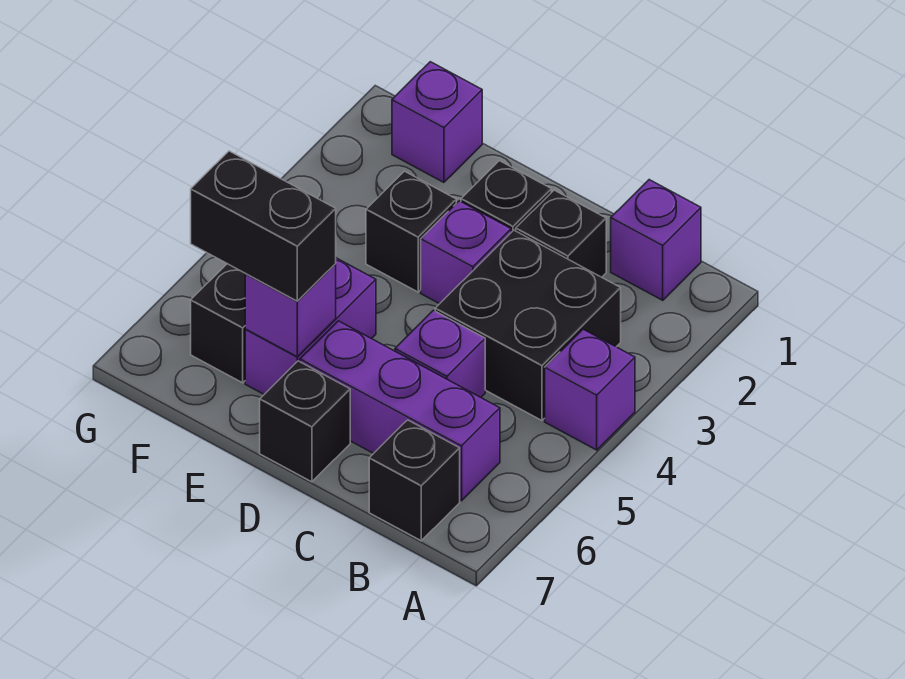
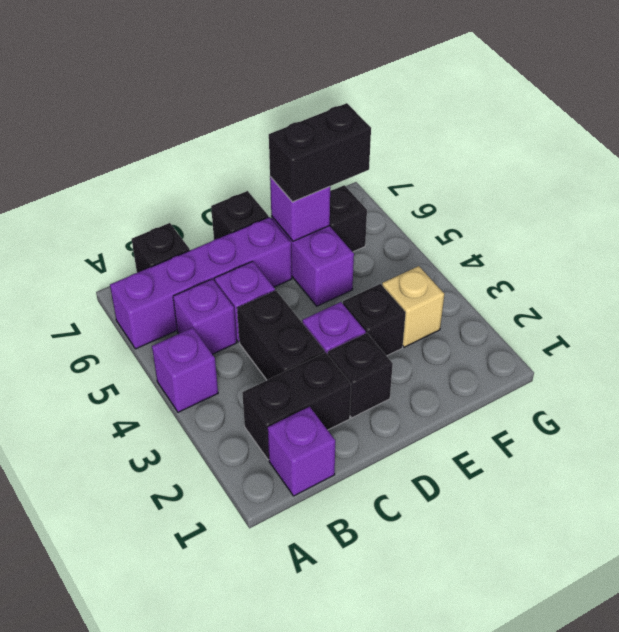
black 2x2 brick [435,230,621,420] -> black 1x2 brick [237,291,325,380]
purple 1x3 brick [300,321,500,501] -> purple 1x4 brick [110,217,292,349]
black 1x1 brick [516,190,606,277] -> black 1x2 brick [242,352,351,460]
purple 1x1 brick [392,62,482,182] -> purple 1x1 brick moved to [173,279,237,354]
none -> tan 1x1 brick [382,266,444,347]

